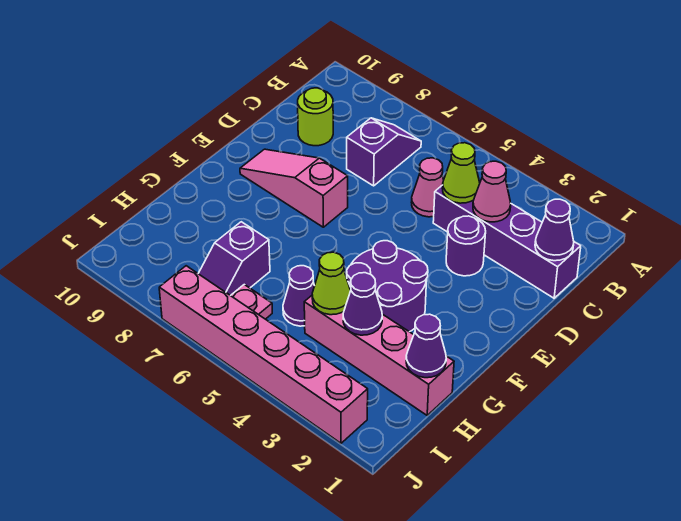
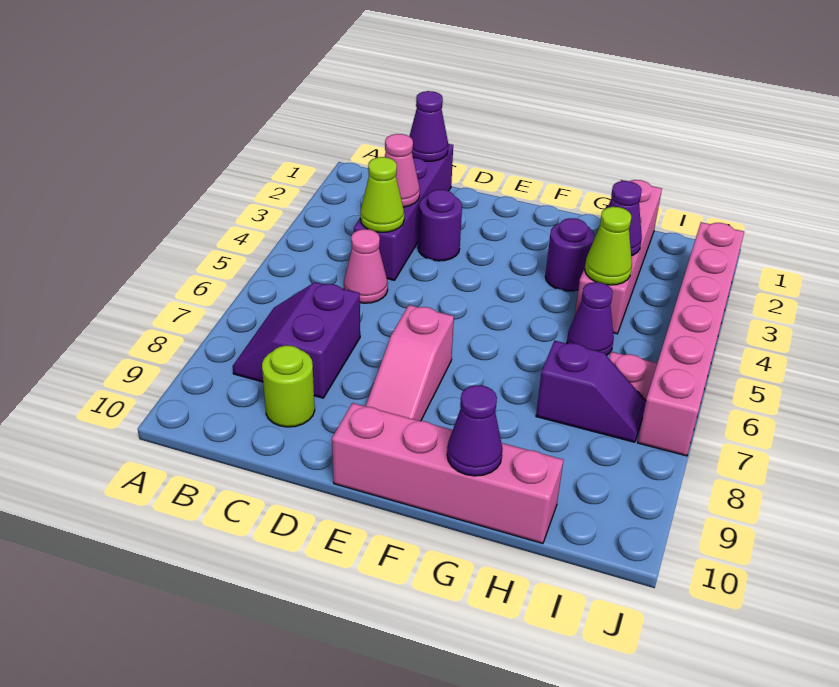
purple 1x2 slope [347,118,421,186] -> purple 2x2 slope [233,282,360,398]
none -> pink 1x4 brick [332,403,563,544]
purple 2x2 round brick [347,241,428,332] -> purple 1x1 round brick [545,218,594,291]
purple 1x1 cone [406,314,446,378] -> purple 1x1 cone moved to [447,385,503,476]

